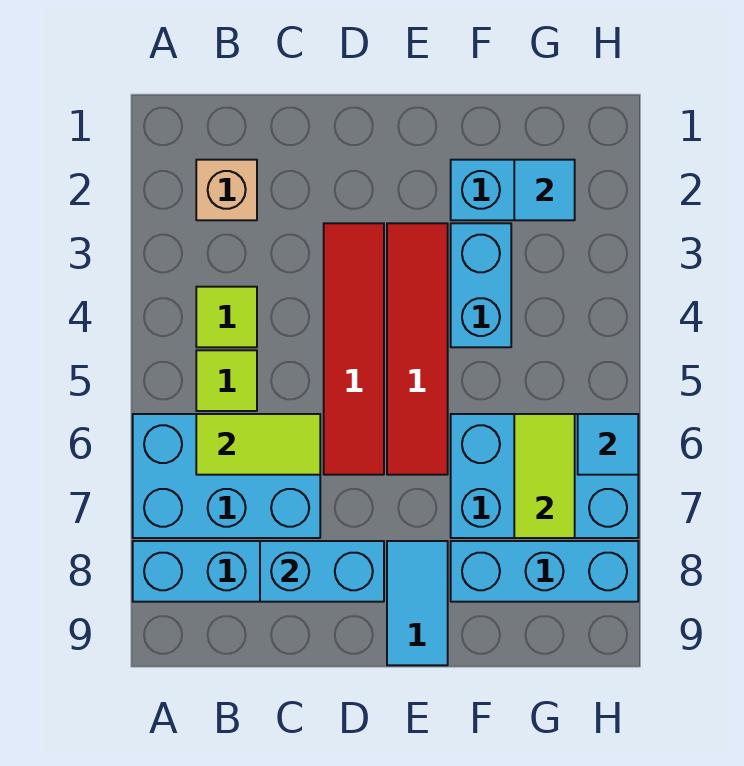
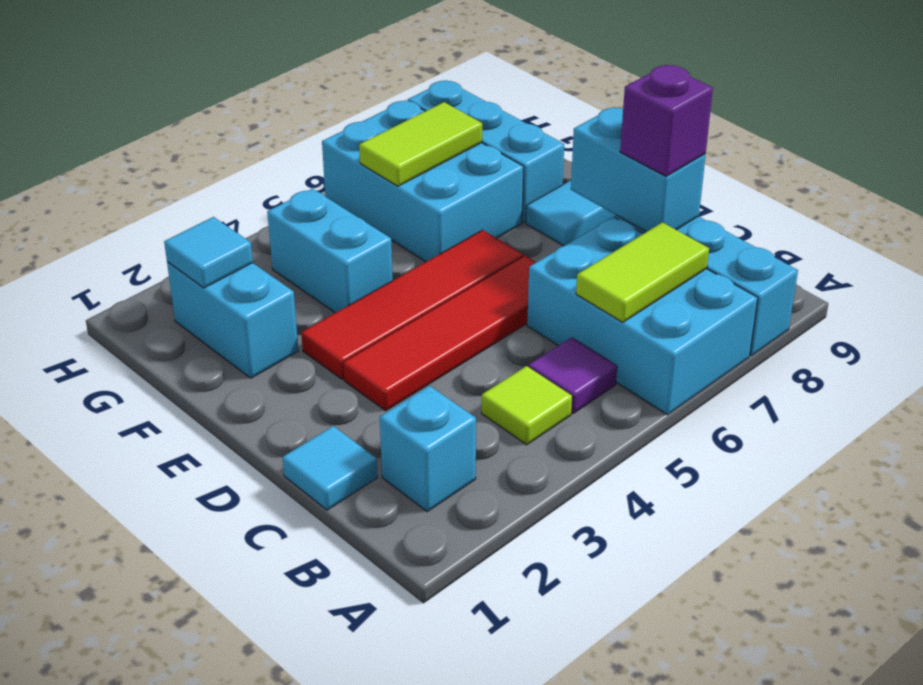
tan 1x1 brick [196,160,257,220] -> cyan 1x1 brick [380,386,476,512]
lime 1x1 tile [196,350,257,411] -> purple 1x1 tile [529,337,617,413]
lime 1x2 tile [196,414,320,475] -> lime 1x2 tile turned to [576,222,709,322]
none -> purple 1x1 brick [620,65,713,176]
cyan 1x2 brick [451,223,511,347] -> cyan 1x2 brick turned to [267,189,393,313]
cyan 1x1 tile [578,414,638,475] -> cyan 1x1 tile moved to [283,426,378,510]

